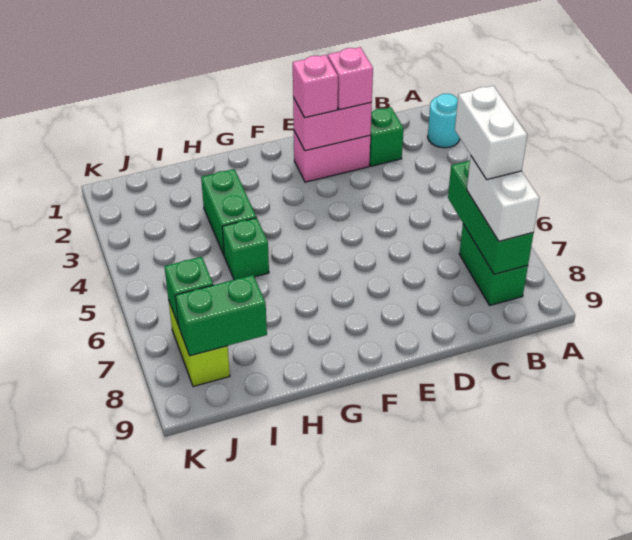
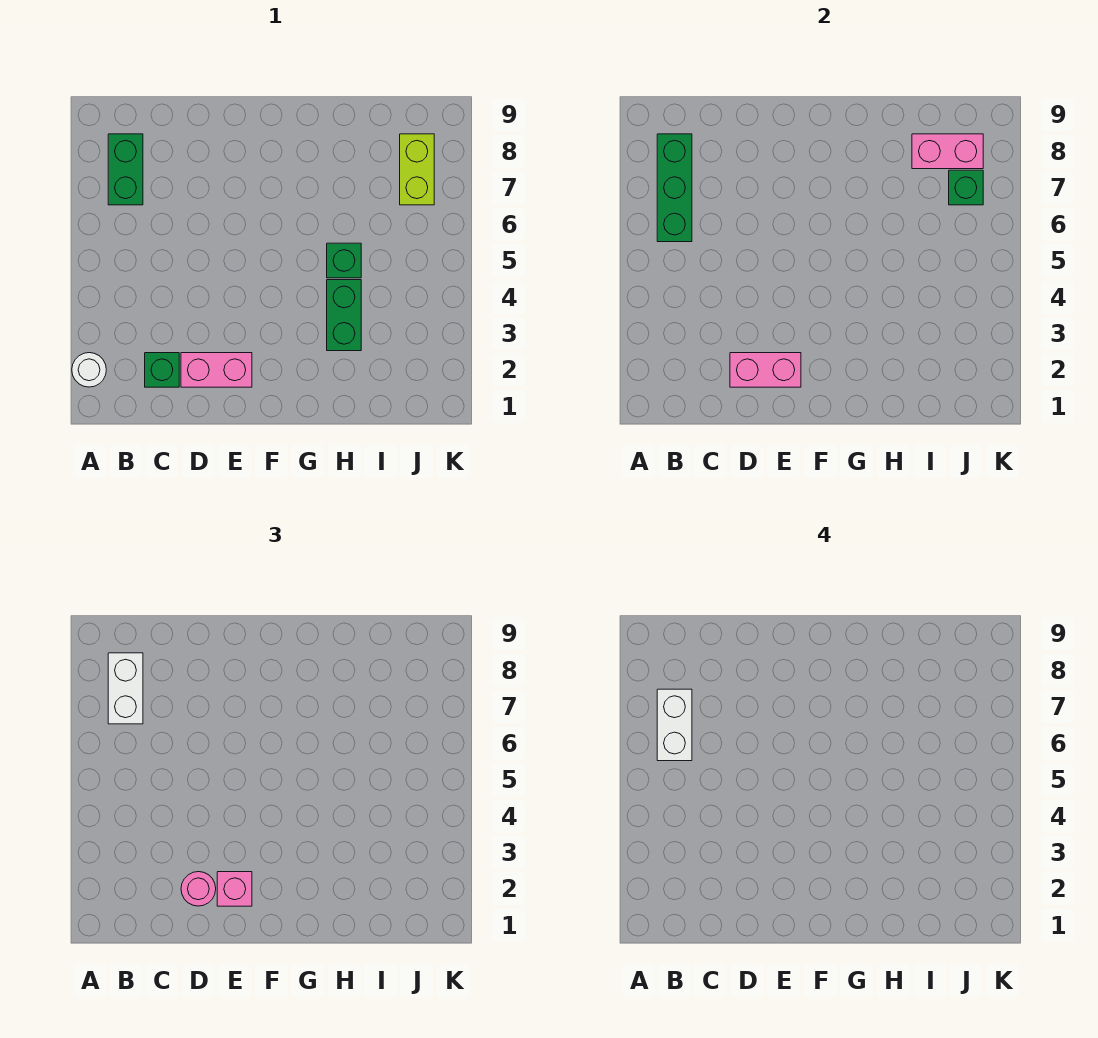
cyan 1x1 round brick [428,93,460,148] -> white 1x1 round brick [72,353,106,387]
pink 1x1 brick [328,47,373,110] -> pink 1x1 round brick [181,872,216,906]
green 1x2 brick [175,275,267,356] -> pink 1x2 brick [912,134,983,169]

